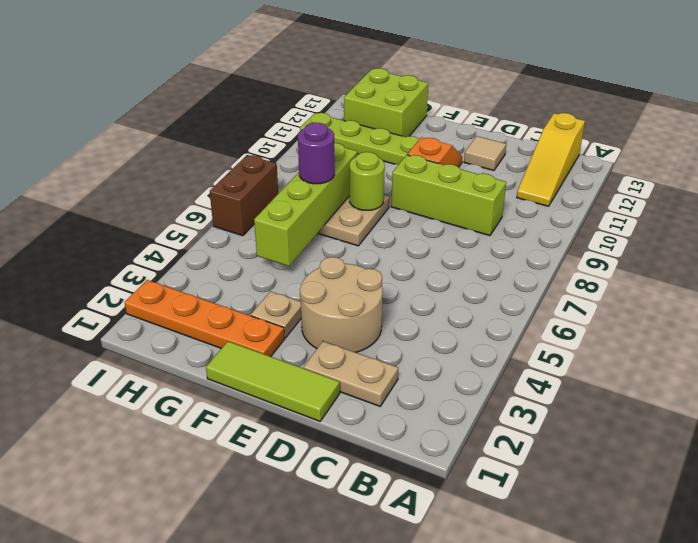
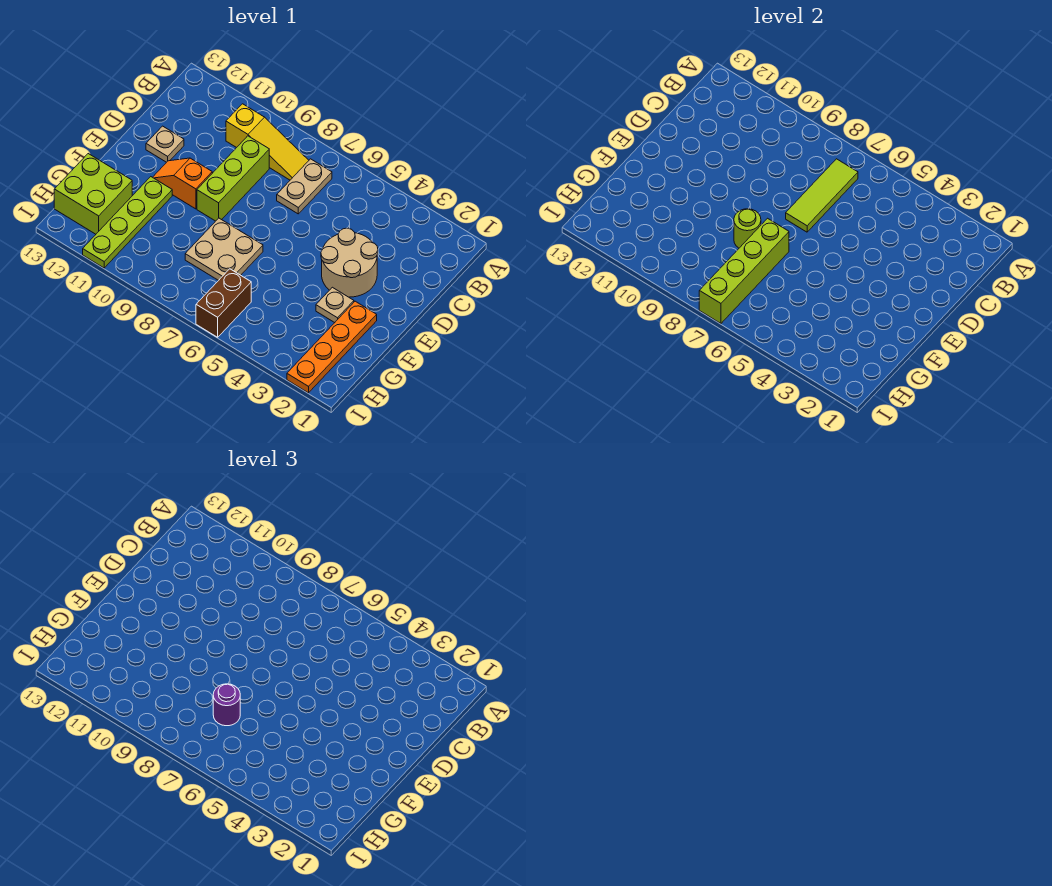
yellow 1x3 slope [517,113,585,206] -> yellow 1x3 slope moved to [226,104,309,180]
tan 1x2 plate [304,341,398,406] -> tan 1x2 plate moved to [277,159,332,214]
lime 1x3 tile [206,341,340,421] -> lime 1x3 tile moved to [786,159,858,232]
tan 1x1 tile [464,136,506,171] -> tan 1x1 plate [146,126,184,162]
lime 1x4 brick [254,143,357,266] -> lime 1x4 brick turned to [699,218,789,323]
brown 1x2 brick [210,155,278,236] -> brown 1x2 brick turned to [196,269,251,337]

